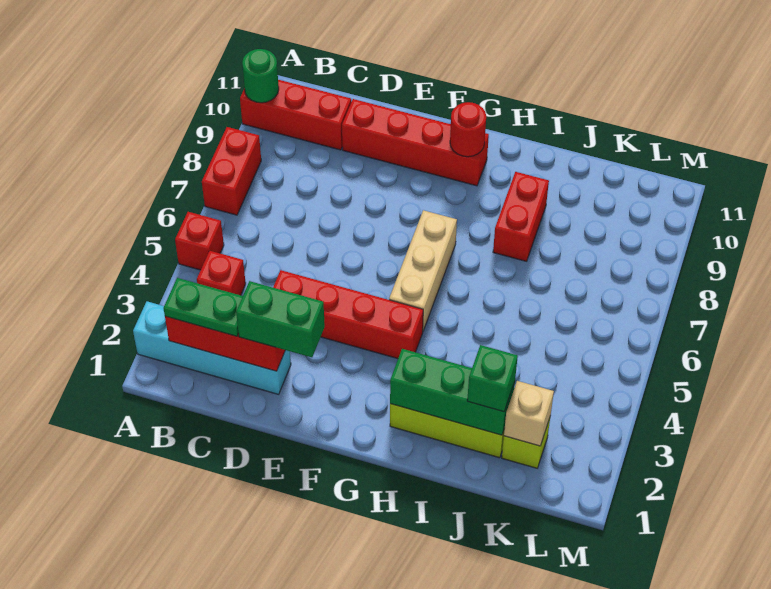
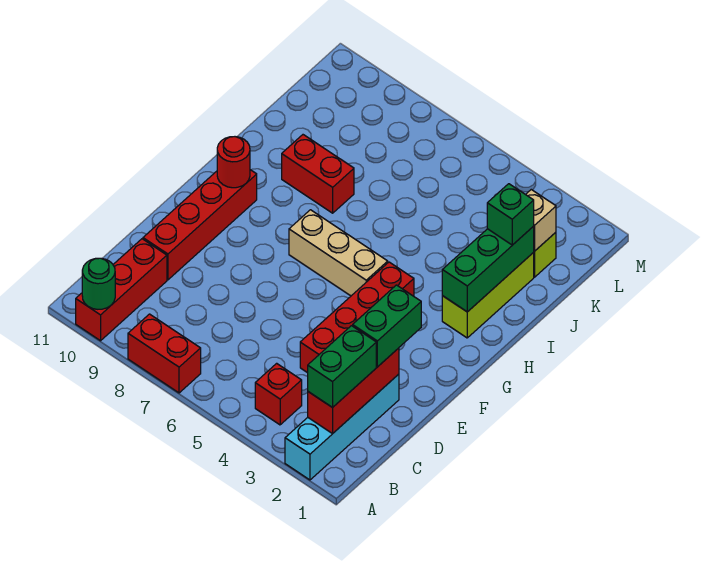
red 1x1 brick [175,212,224,270] -> none
green 1x2 plate [163,278,243,336] -> green 1x2 brick [308,326,376,408]

